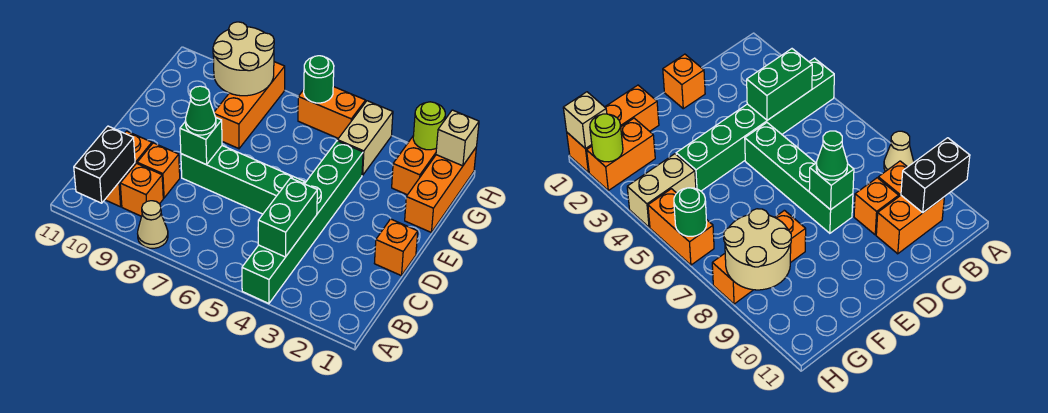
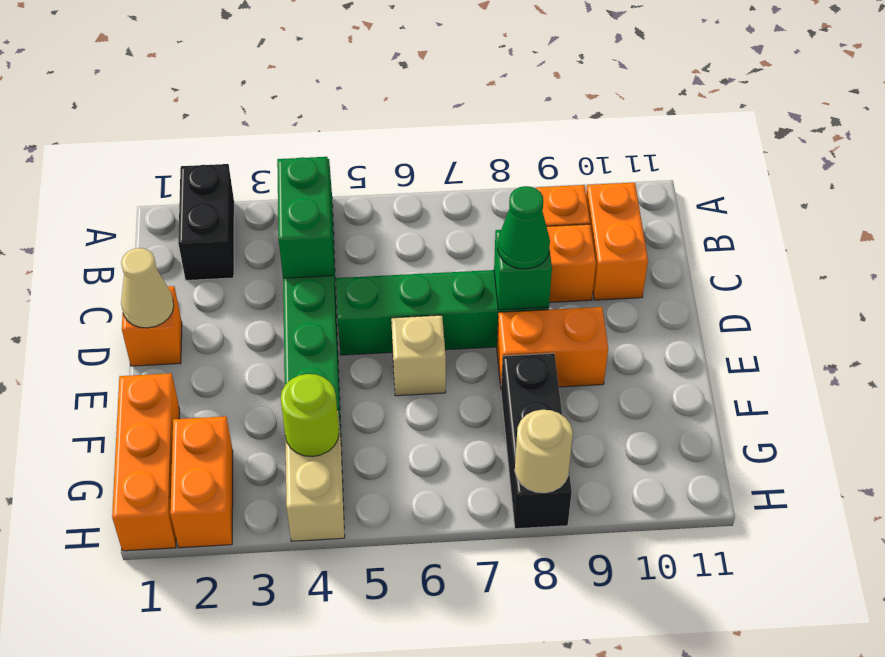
tan 1x1 cone [138,201,168,248] -> tan 1x1 cone moved to [121,248,174,328]
black 1x2 brick [74,126,135,203] -> black 1x2 brick moved to [178,164,234,280]
orange 1x3 brick [214,62,285,149] -> black 1x3 brick [501,353,572,529]
tan 2x2 round brick [213,22,274,96] -> tan 1x1 round brick [515,410,573,493]
tan 1x1 brick [436,110,479,166] -> tan 1x1 brick moved to [391,315,446,396]
lime 1x1 round brick [413,102,445,150] -> lime 1x1 round brick moved to [281,374,339,457]
orange 1x2 brick [298,87,366,138] -> orange 1x2 brick moved to [497,307,608,387]
green 1x1 round brick [304,56,334,103] -> none

